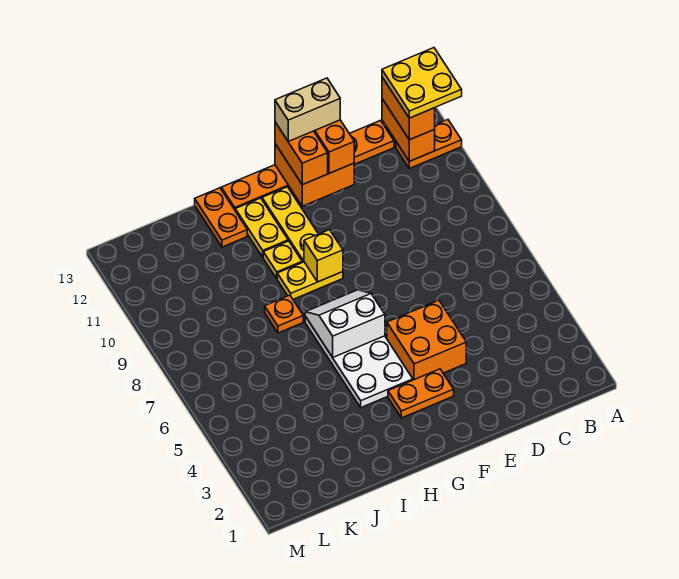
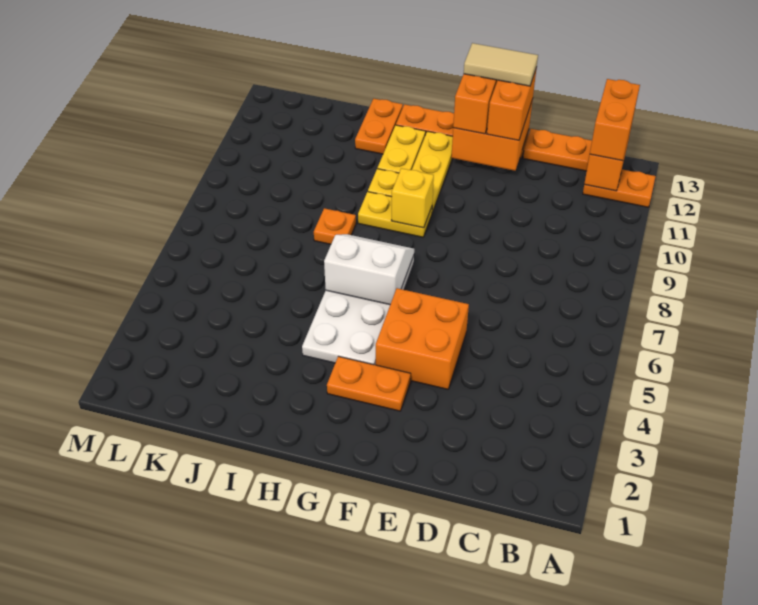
yellow 2x2 plate [382,48,462,118] -> none
tan 1x2 brick [275,78,340,142] -> tan 1x2 tile [464,43,538,86]

